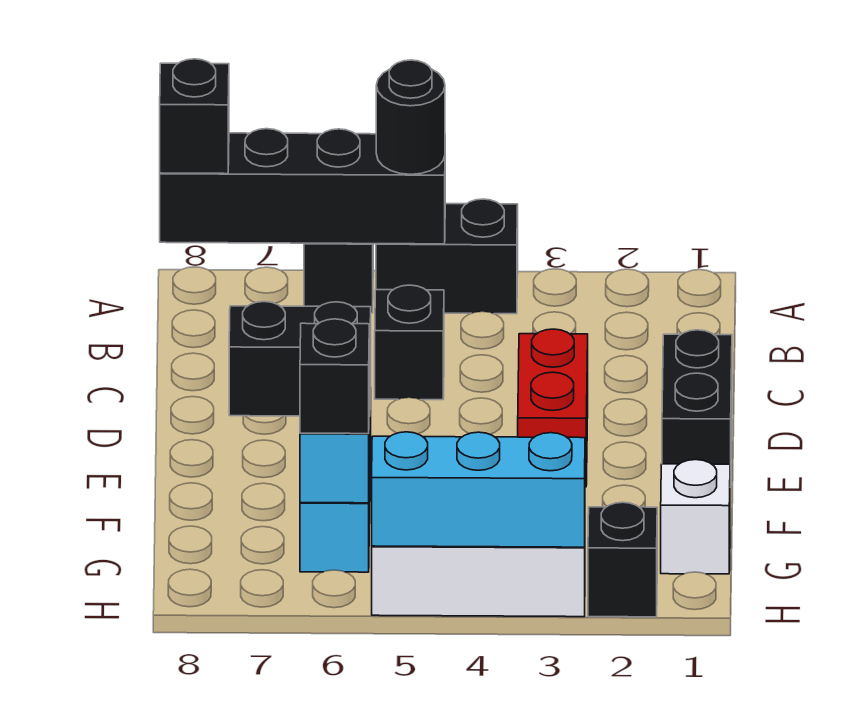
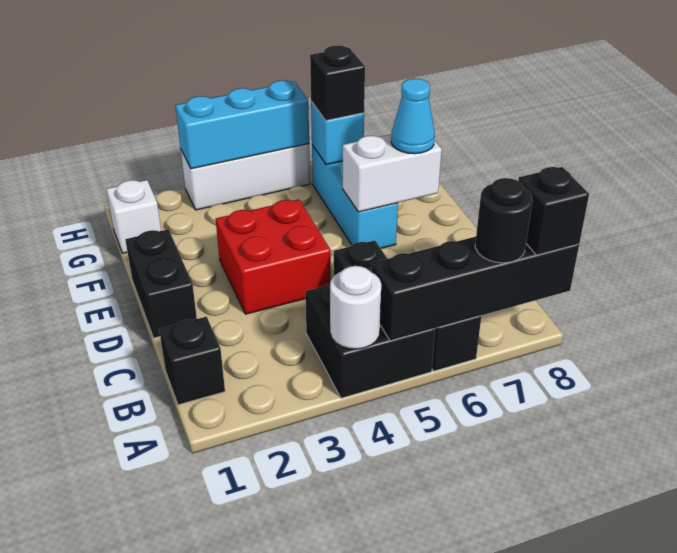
black 1x2 brick [376,199,518,314] -> black 2x2 brick [305,283,435,398]
none -> white 1x1 round brick [330,266,381,349]
black 1x1 round brick [376,60,445,174] -> black 1x1 round brick moved to [475,178,533,263]
red 1x2 brick [518,329,588,487] -> red 2x2 brick [215,199,331,314]
black 1x2 brick [229,302,371,416] -> white 1x2 brick [343,134,442,212]
none -> cyan 1x1 cone [391,78,435,154]
black 1x1 brick [588,502,657,617] -> black 1x1 brick moved to [159,317,225,405]

